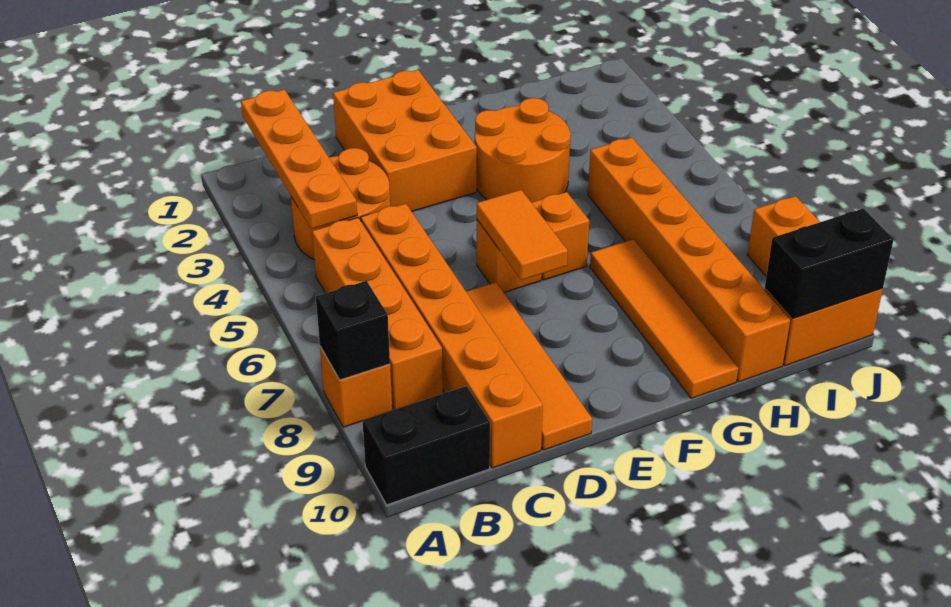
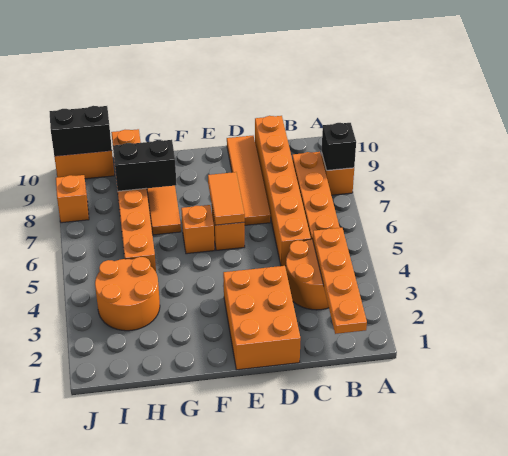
black 1x2 brick [362,386,490,505] -> black 1x2 brick moved to [113,140,177,191]
orange 2x2 round brick [475,98,571,202] -> orange 2x2 round brick moved to [95,257,160,331]

